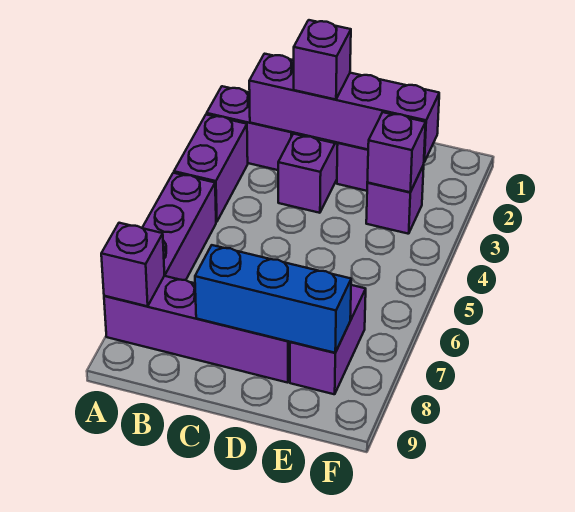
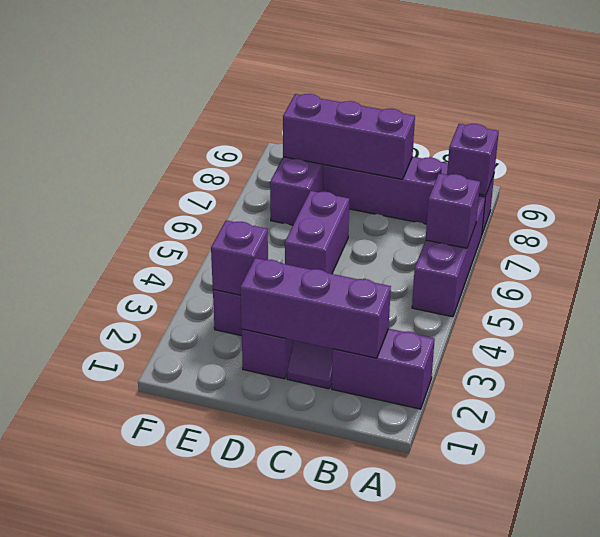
purple 1x2 brick [174,114,248,222] -> purple 1x2 brick moved to [285,191,349,274]
purple 1x4 brick [249,54,439,162] -> purple 1x3 brick [240,258,391,358]
purple 1x1 brick [294,20,351,100] -> purple 1x1 brick moved to [426,174,480,248]
blue 1x3 brick [195,245,351,353] -> purple 1x3 brick [283,94,415,179]

